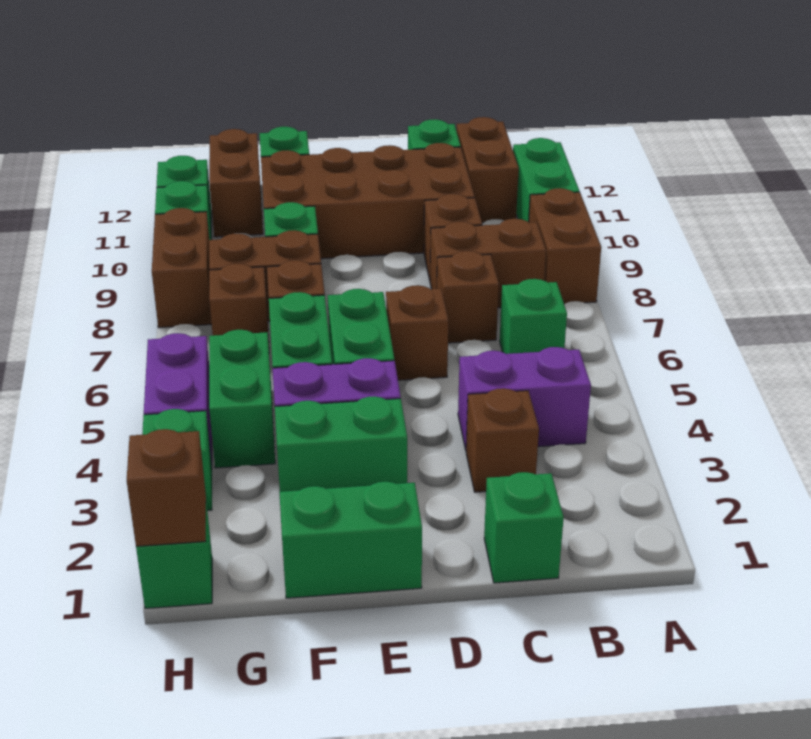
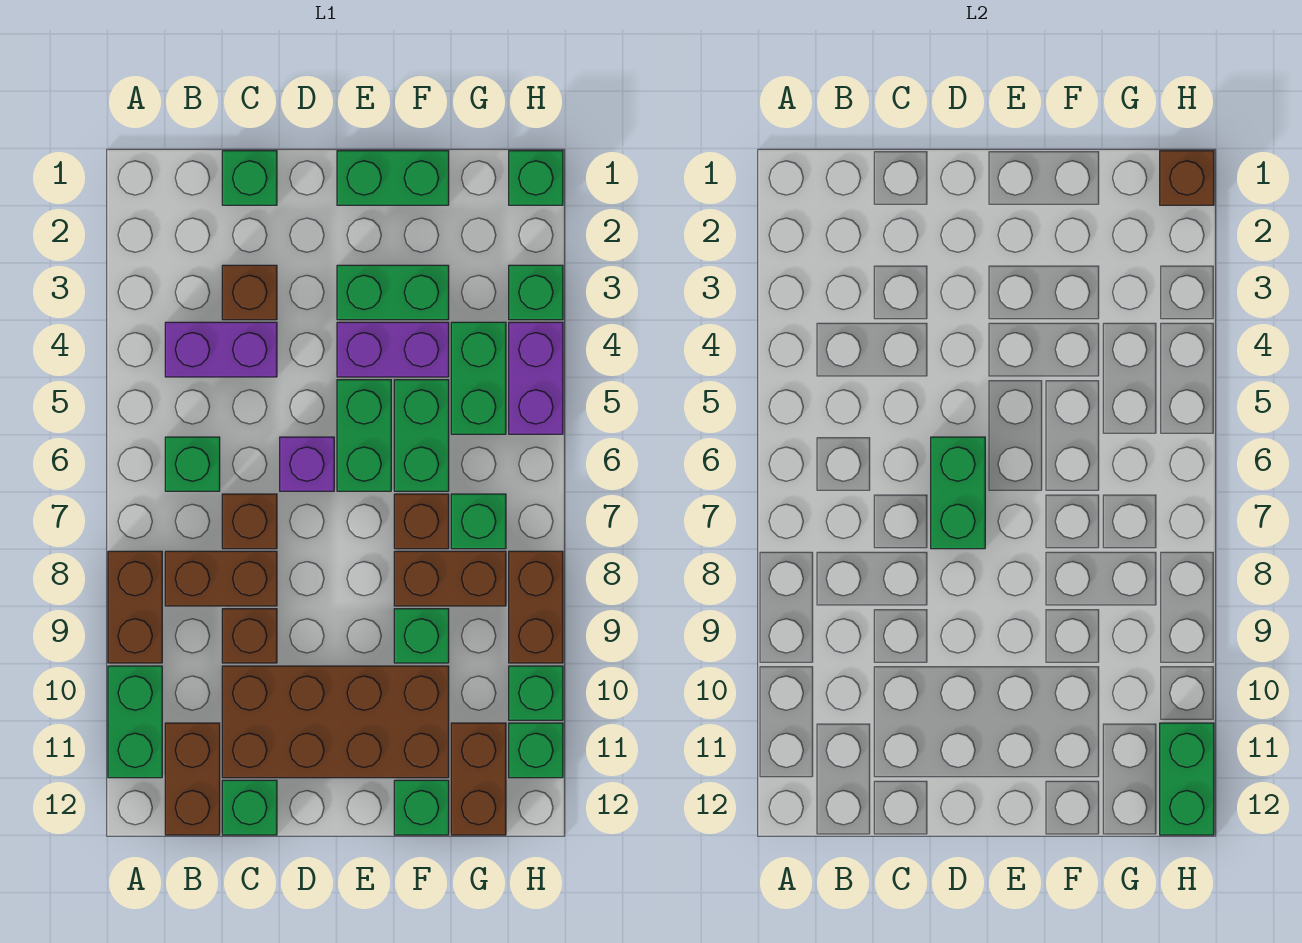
brown 1x1 brick [386,285,448,380] -> purple 1x1 brick [280,437,334,491]
none -> green 1x2 brick [931,437,985,549]
brown 1x1 brick [209,264,269,346] -> green 1x1 brick [451,494,506,549]
none -> green 1x2 brick [1160,723,1214,835]

